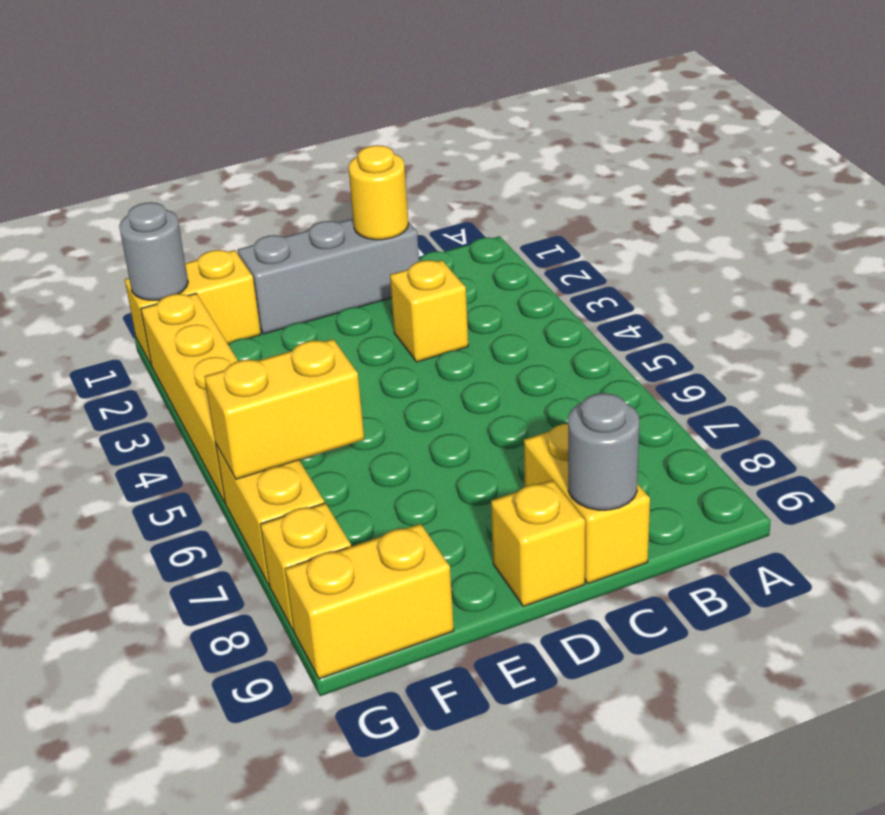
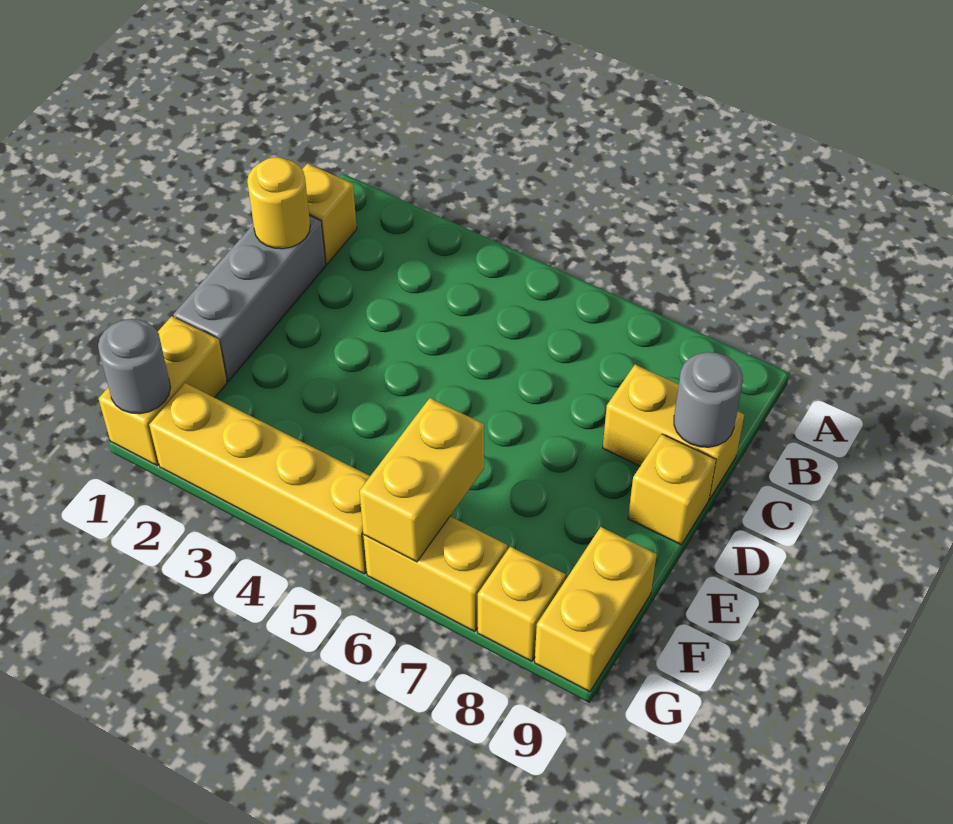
yellow 1x1 brick [390,260,468,362] -> yellow 1x1 brick moved to [302,163,357,264]

